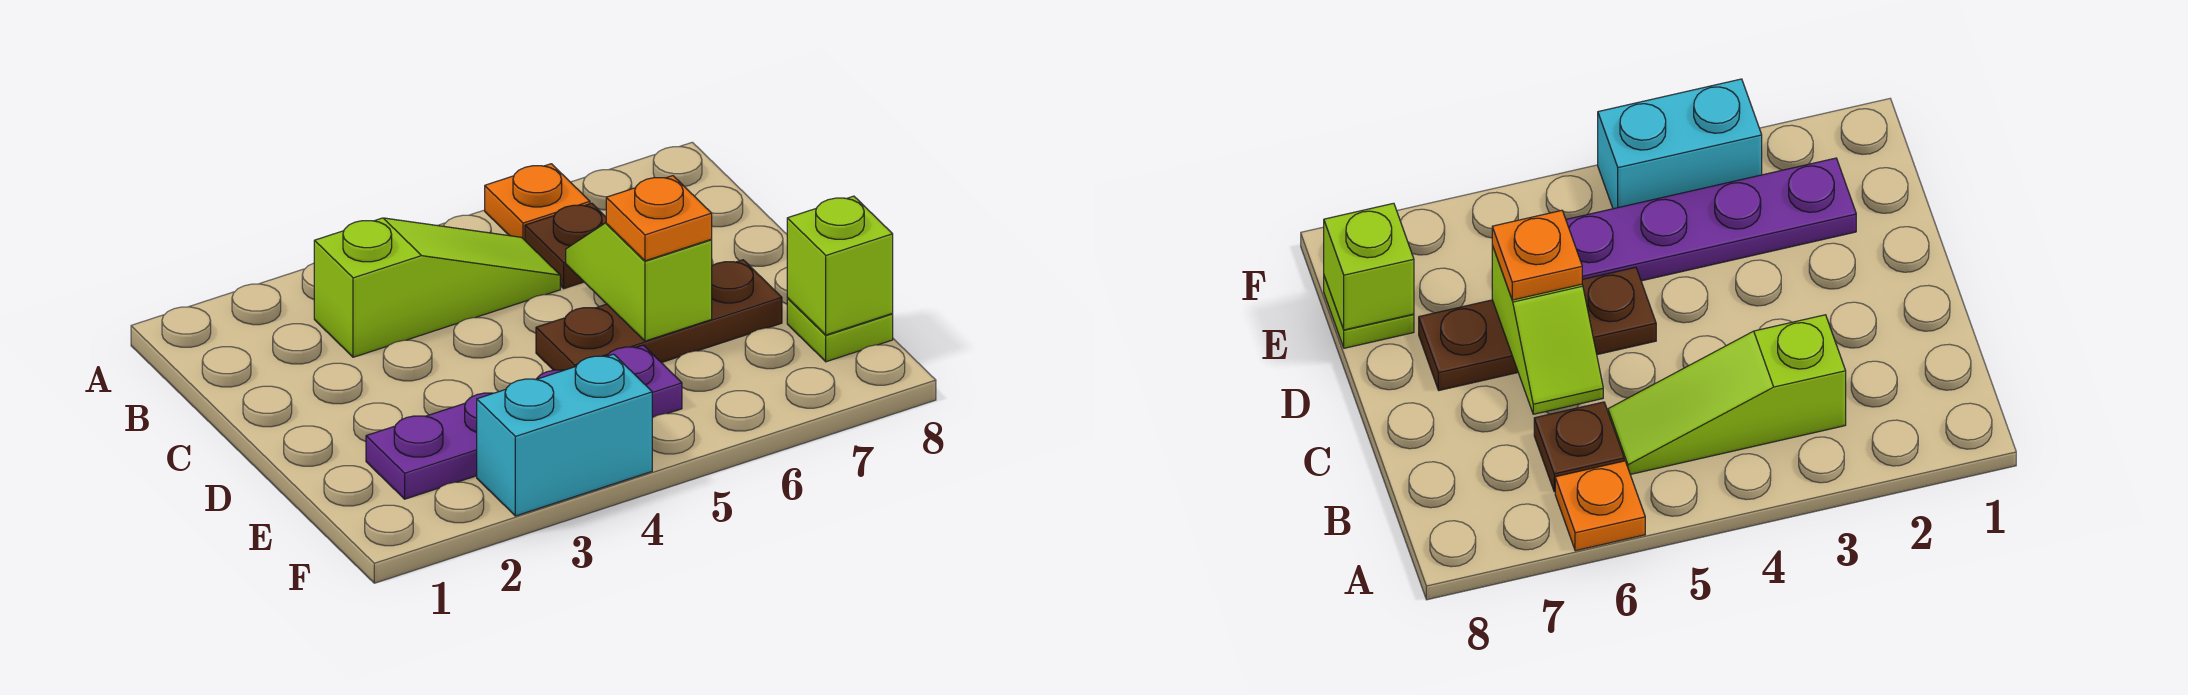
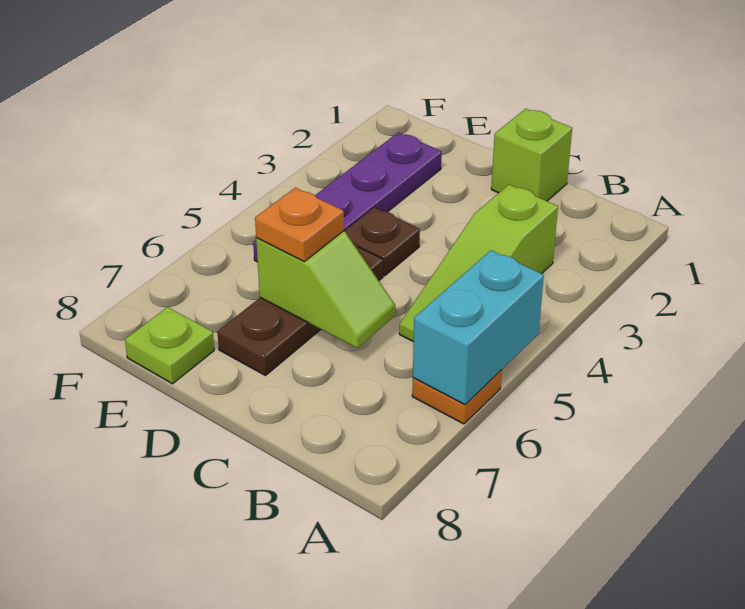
brown 1x1 plate [525,203,606,288] -> brown 1x1 plate moved to [344,207,420,276]
lime 1x1 brick [787,196,893,335] -> lime 1x1 brick moved to [491,109,572,201]
cyan 1x2 brick [477,354,652,516] -> cyan 1x2 brick moved to [413,250,544,405]

